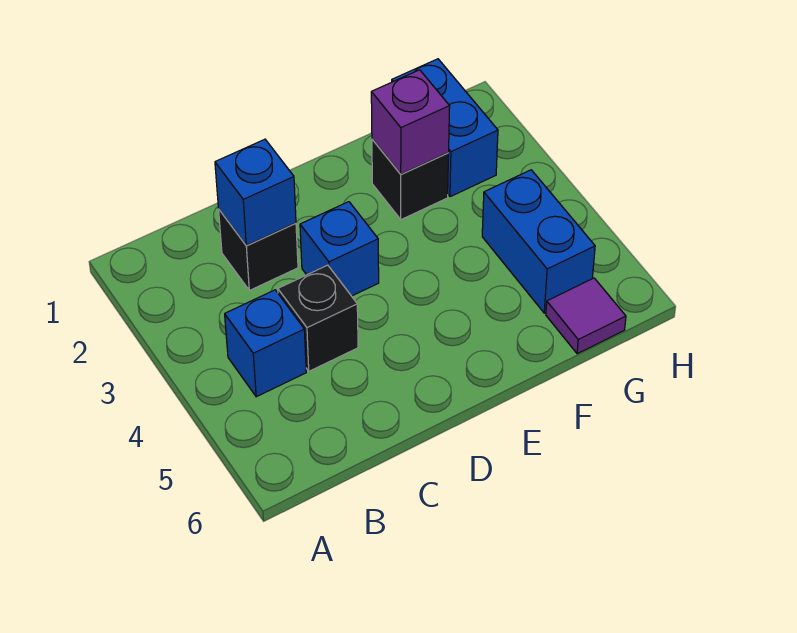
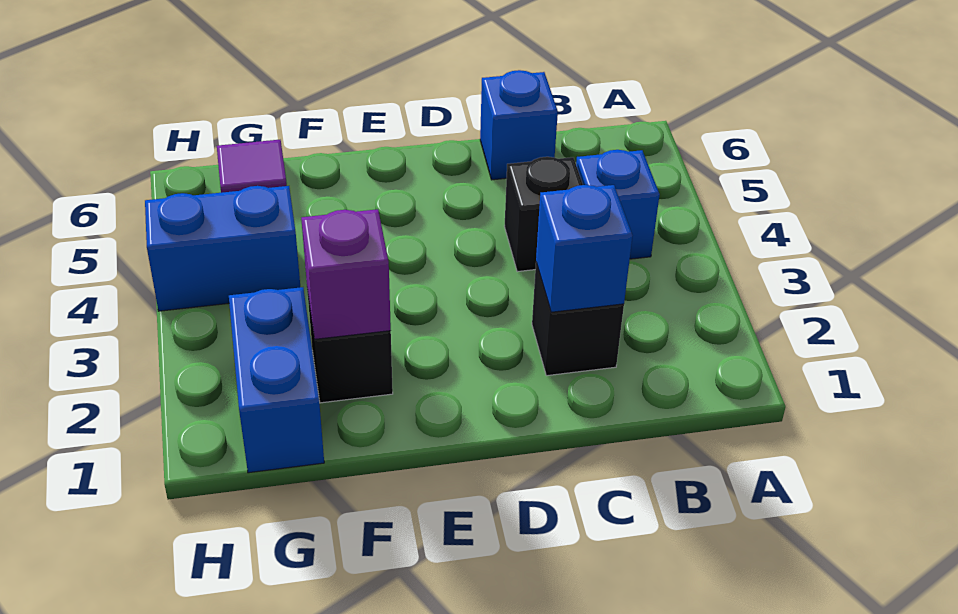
blue 1x1 brick [300,202,379,296] -> blue 1x1 brick moved to [480,70,558,180]
blue 1x2 brick [482,170,595,313] -> blue 1x2 brick turned to [145,186,300,311]

